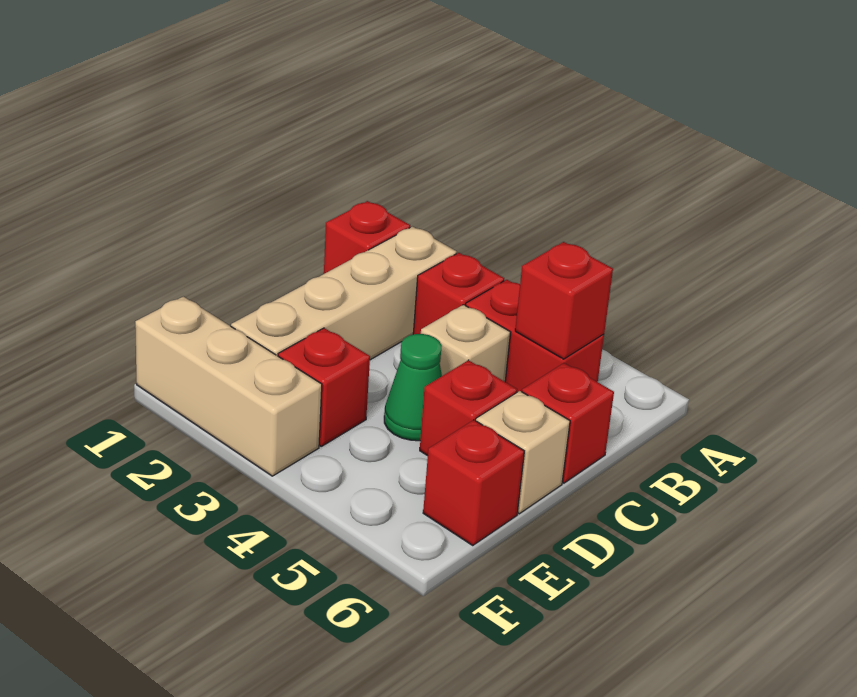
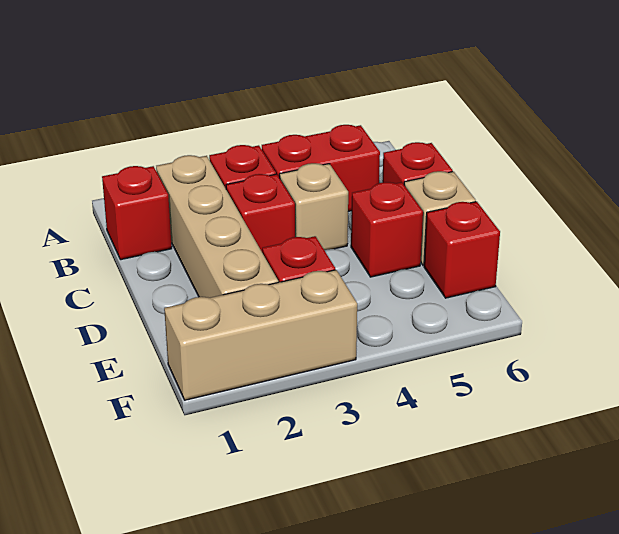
red 1x1 brick [515,242,613,359] -> red 1x1 brick moved to [226,174,295,251]
green 1x1 cone [384,334,442,441] -> none

